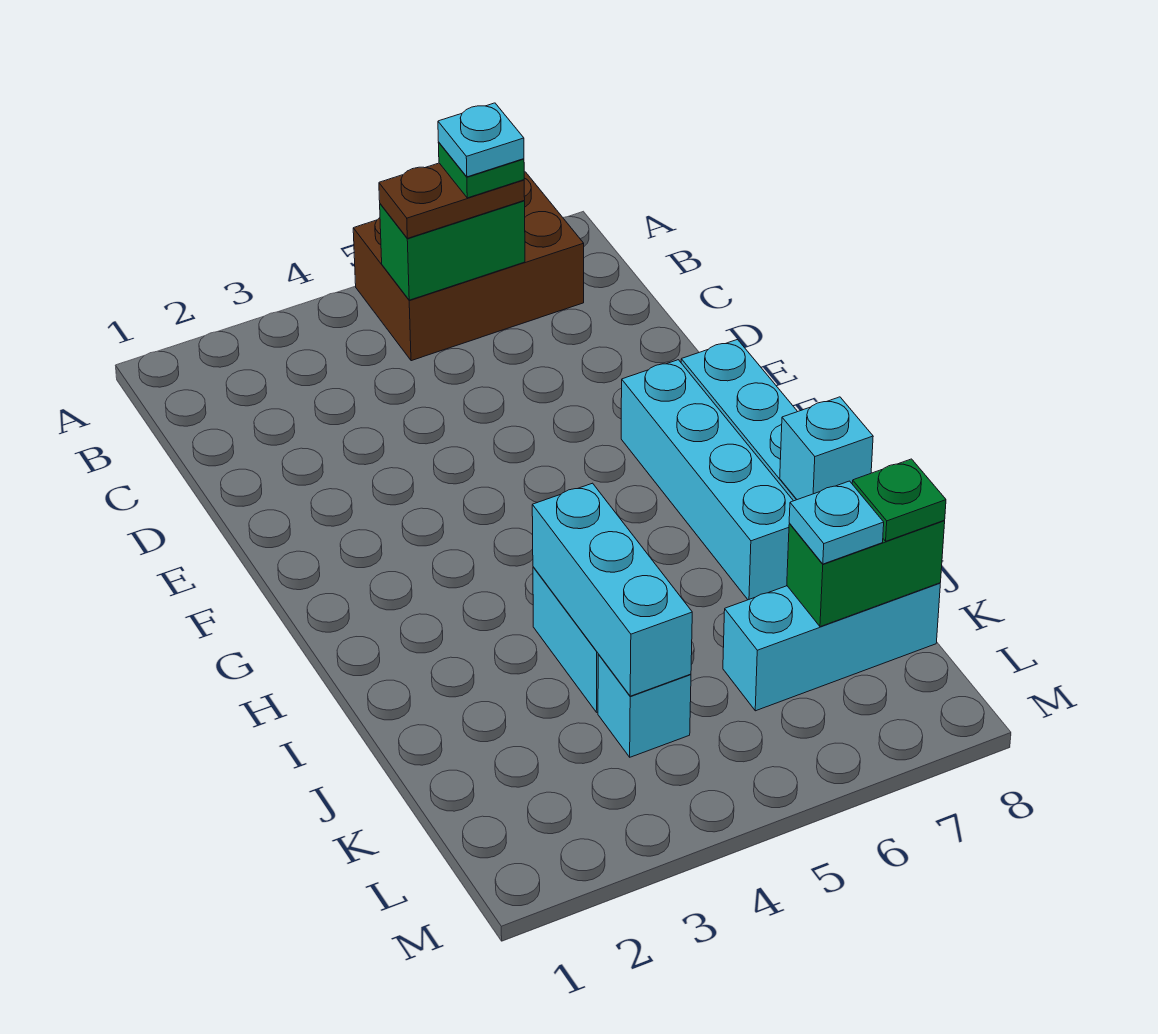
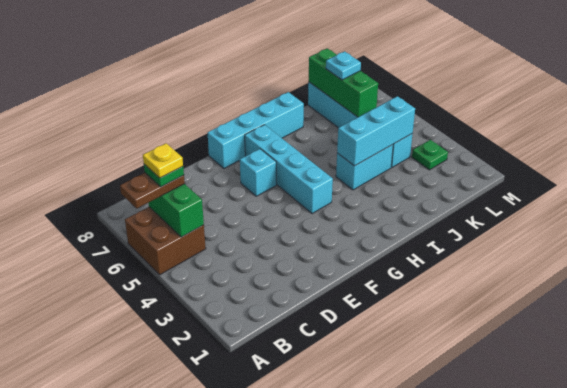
brown 2x3 brick [353,172,584,361] -> brown 2x2 brick [125,207,206,275]
brown 1x2 plate [379,163,525,238] -> brown 1x2 plate turned to [120,173,185,208]
cyan 1x1 plate [438,103,524,177] -> yellow 1x1 plate [143,143,183,178]
cyan 1x4 brick [621,360,793,600] -> cyan 1x4 brick turned to [245,125,333,214]
cyan 1x1 brick [780,397,873,500] -> cyan 1x1 brick moved to [240,149,276,196]
green 1x2 brick [787,521,945,627] -> green 1x3 brick [309,48,378,117]
green 1x1 plate [852,459,946,541] -> green 1x1 plate moved to [412,140,448,170]

